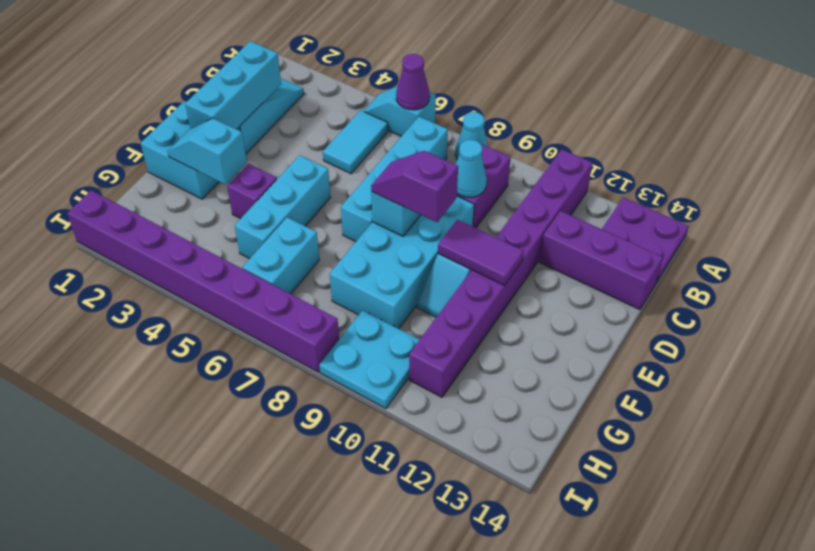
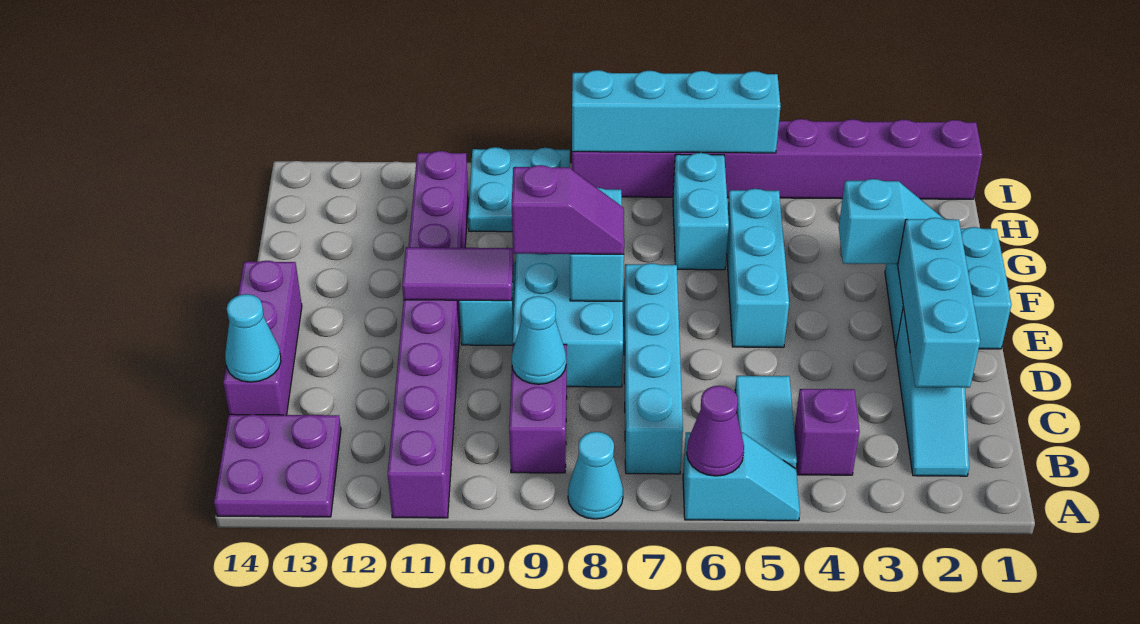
purple 1x3 brick [540,211,663,310] -> purple 1x3 brick turned to [223,261,302,415]
none -> cyan 1x1 cone [225,294,281,382]
purple 1x1 brick [227,164,277,219] -> purple 1x1 brick moved to [794,389,860,475]
none -> cyan 1x4 brick [572,70,781,153]

